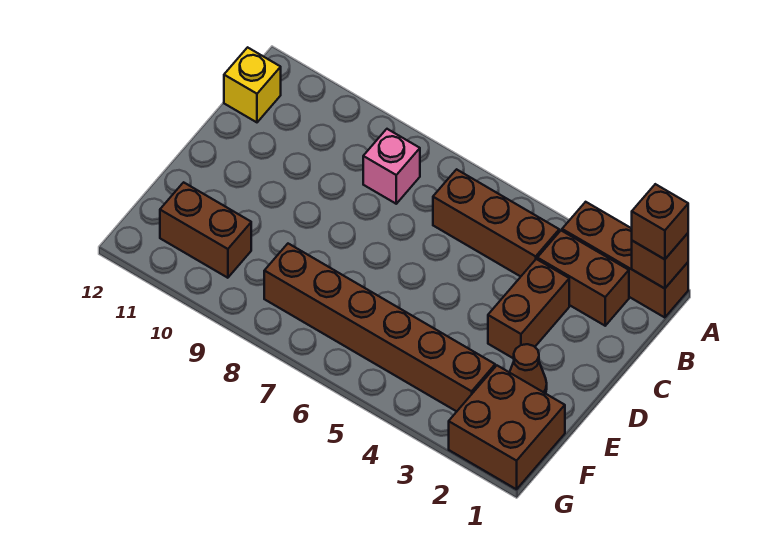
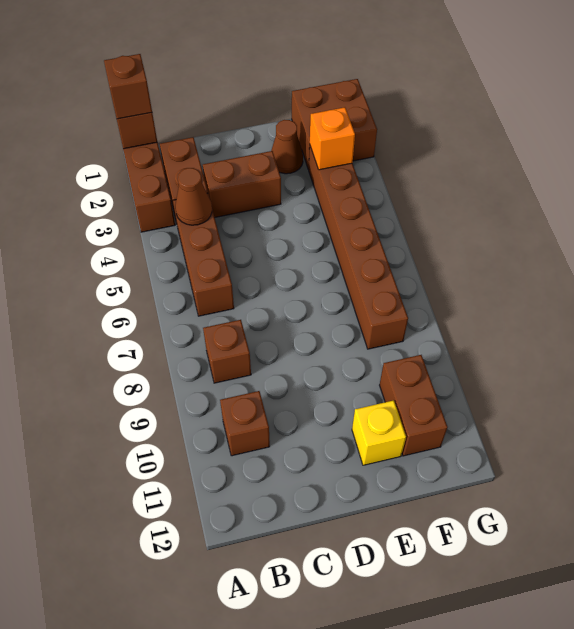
none -> brown 1x1 cone [175,168,212,225]
pink 1x1 brick [363,129,420,204] -> brown 1x1 brick [203,320,251,383]
none -> brown 1x1 brick [220,391,270,456]
yellow 1x1 brick [224,47,281,122] -> yellow 1x1 brick moved to [352,400,406,465]
none -> orange 1x1 brick [309,107,355,170]

